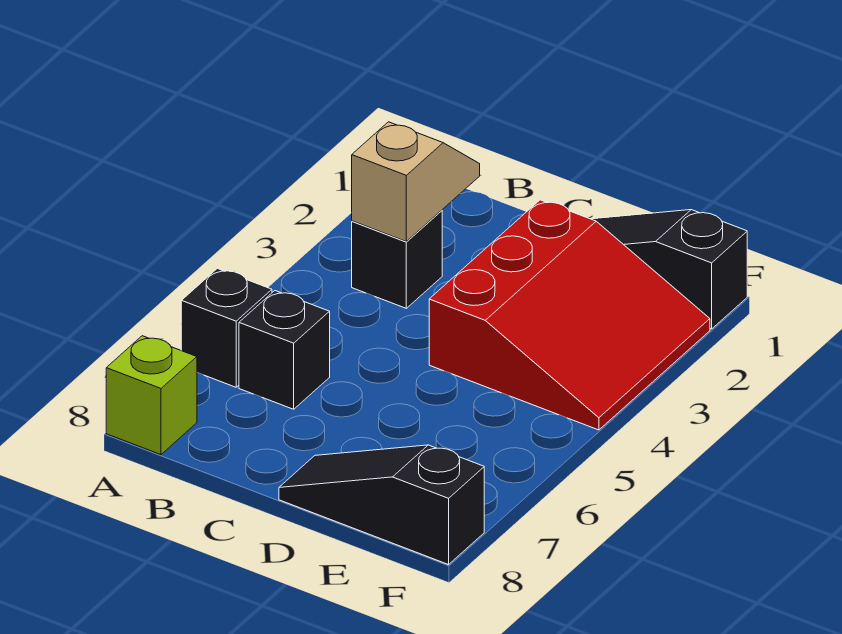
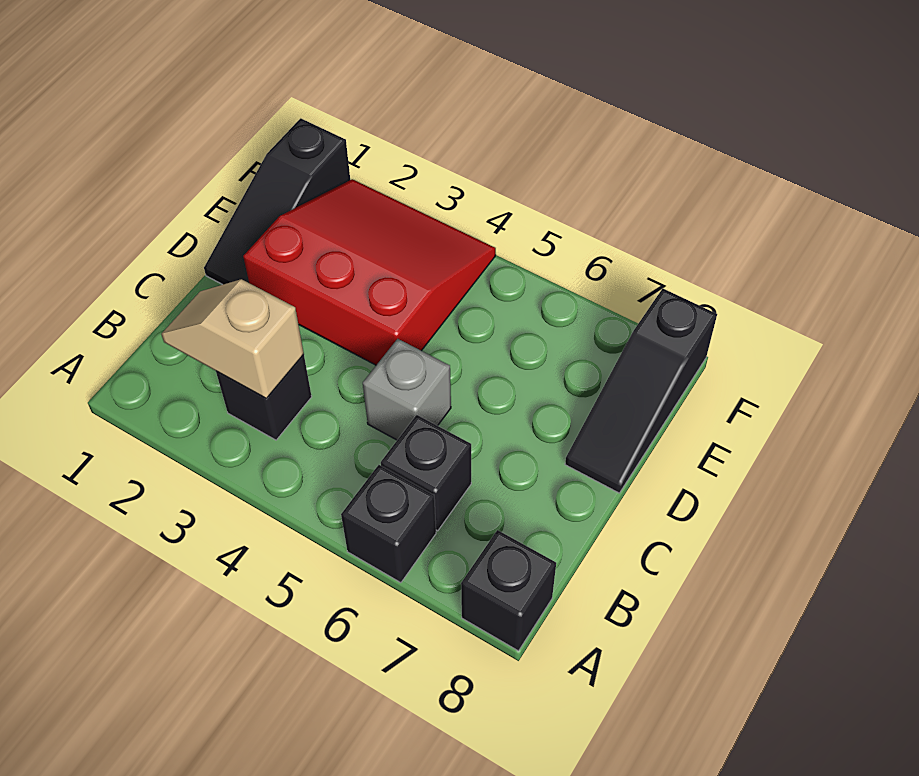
lime 1x1 brick [106,336,197,455] -> black 1x1 brick [461,530,556,651]
none -> grey 1x1 brick [363,339,451,440]

